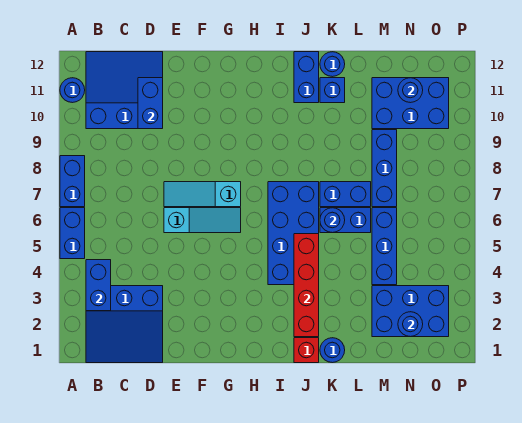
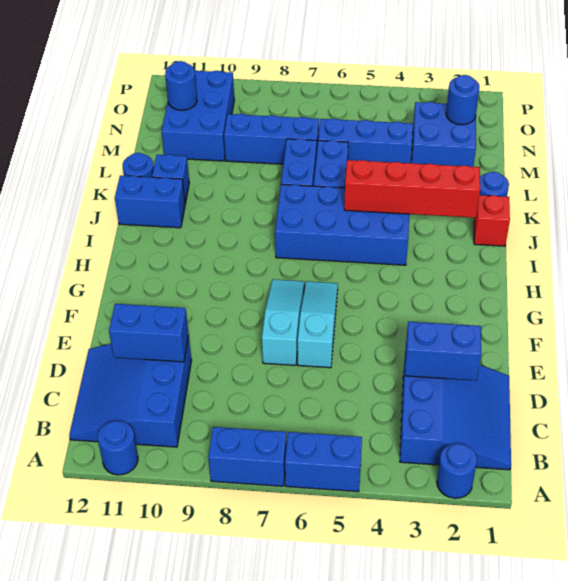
blue 1x2 brick [86,260,111,311] -> blue 1x2 brick moved to [405,321,481,381]
cyan 1x3 slope [164,182,241,207] -> cyan 1x3 slope turned to [262,279,304,365]
blue 1x1 round brick [320,208,345,233] -> blue 1x1 round brick moved to [437,443,477,498]
blue 2x3 brick [372,286,449,337] -> blue 2x2 brick [412,102,476,167]

